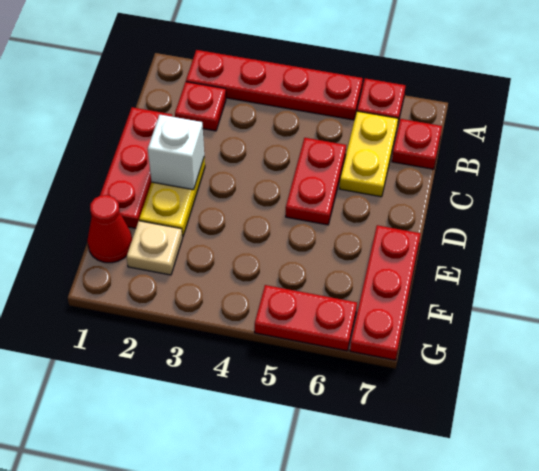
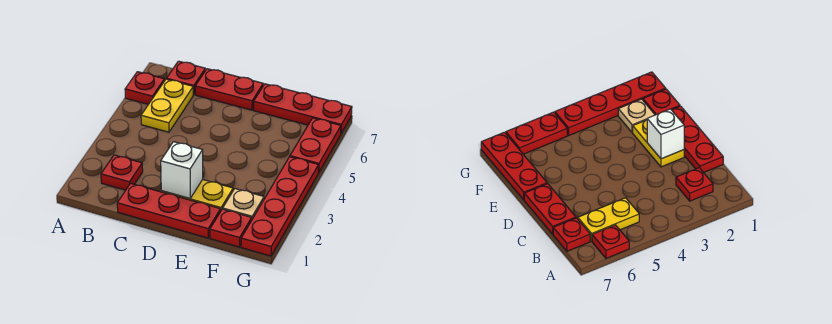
red 1x4 plate [186,50,363,120] -> red 1x4 plate moved to [241,157,319,256]
yellow 1x2 plate [340,111,398,197] -> yellow 1x2 plate turned to [141,79,193,132]
red 1x2 plate [286,138,346,225] -> red 1x2 plate moved to [195,69,263,110]
red 1x1 cone [87,195,132,263] -> red 1x1 plate [210,209,252,247]

